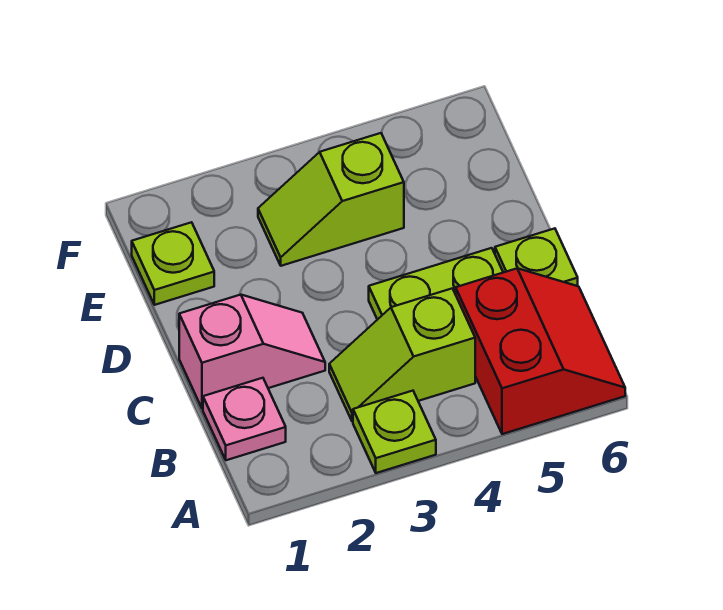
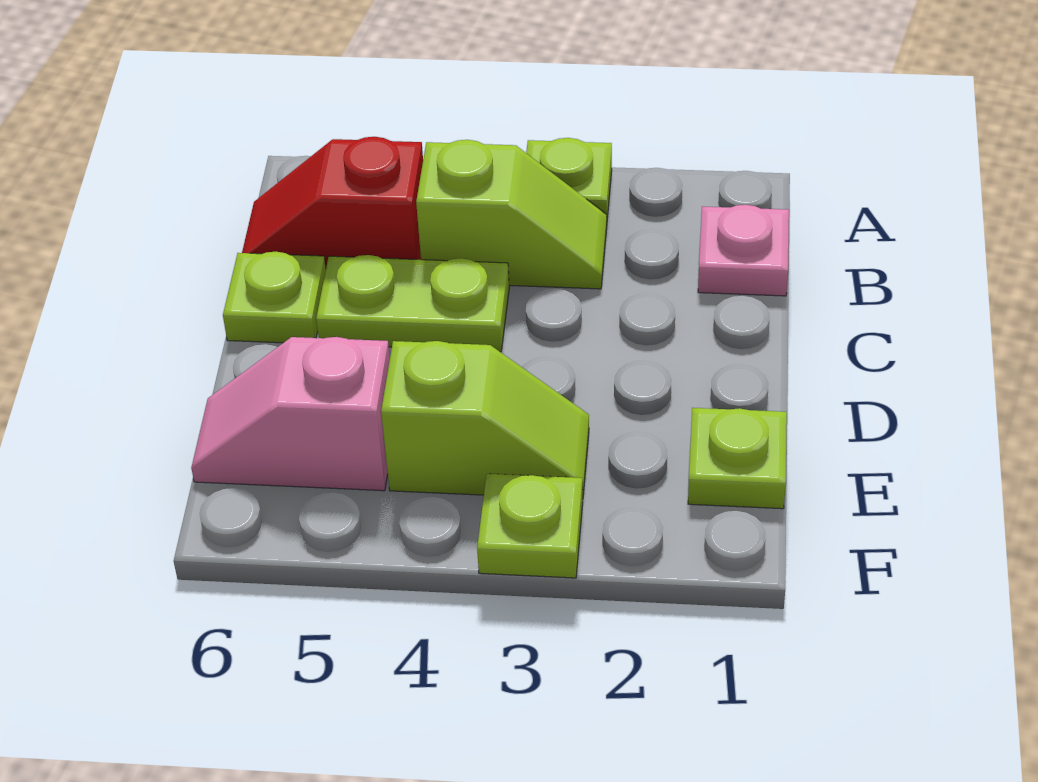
red 2x2 slope [456,268,625,434] -> red 1x2 slope [242,137,423,267]
pink 1x2 slope [179,295,325,409] -> pink 1x2 slope moved to [191,337,390,491]
none -> lime 1x1 plate [477,474,583,578]

